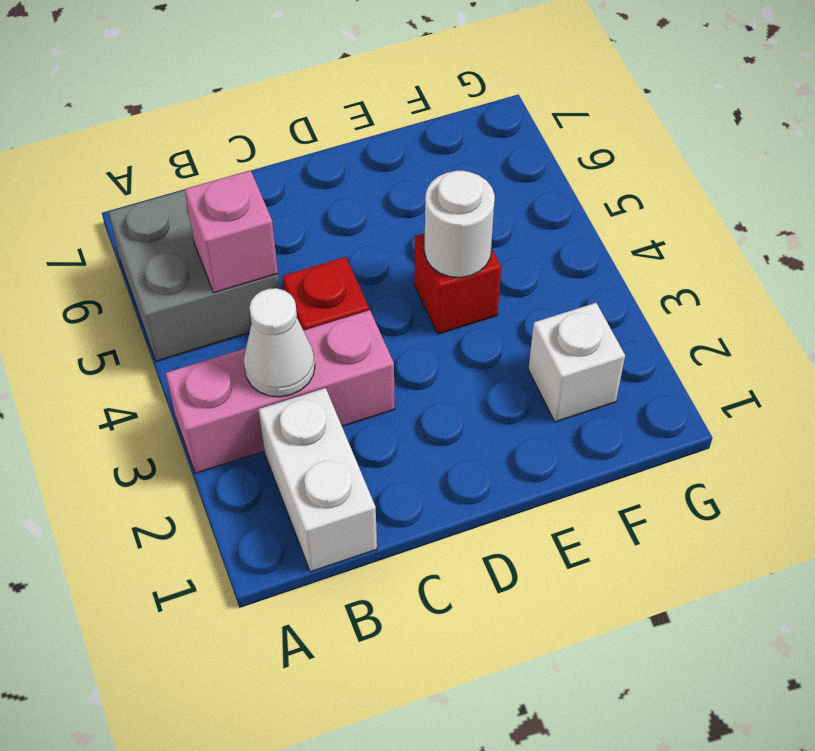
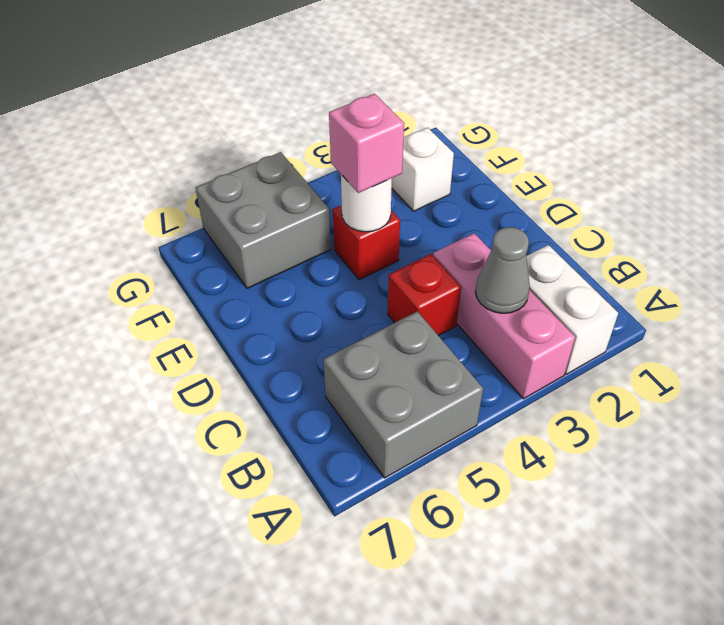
white 1x2 brick [259,388,377,572] -> white 1x2 brick turned to [526,245,618,374]
white 1x1 cone [244,288,315,397] -> grey 1x1 cone [475,227,530,313]
pink 1x1 brick [185,170,278,293] -> pink 1x1 brick moved to [329,94,404,193]
none -> grey 2x2 brick [195,152,331,288]

